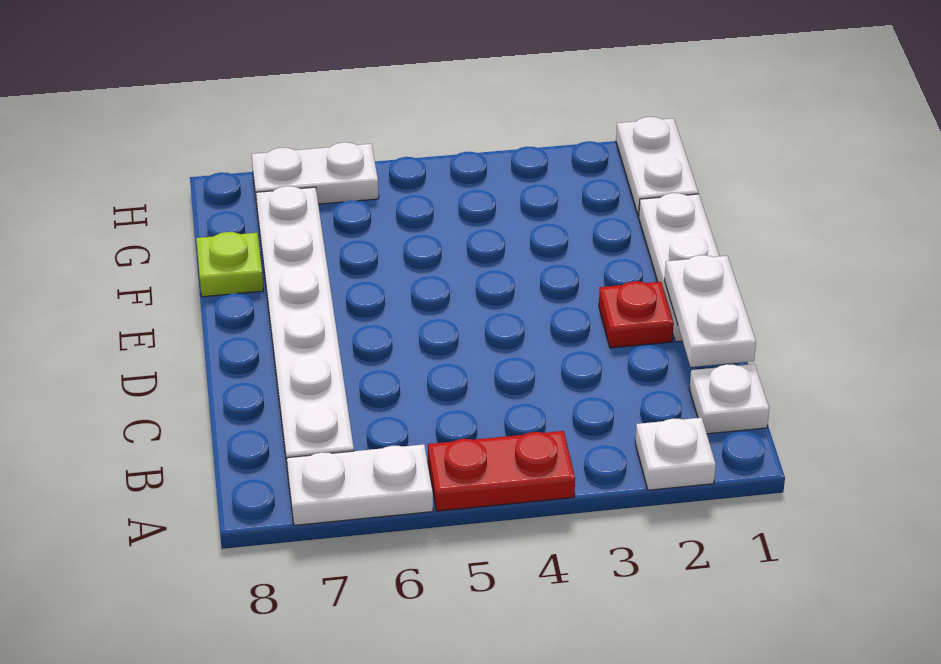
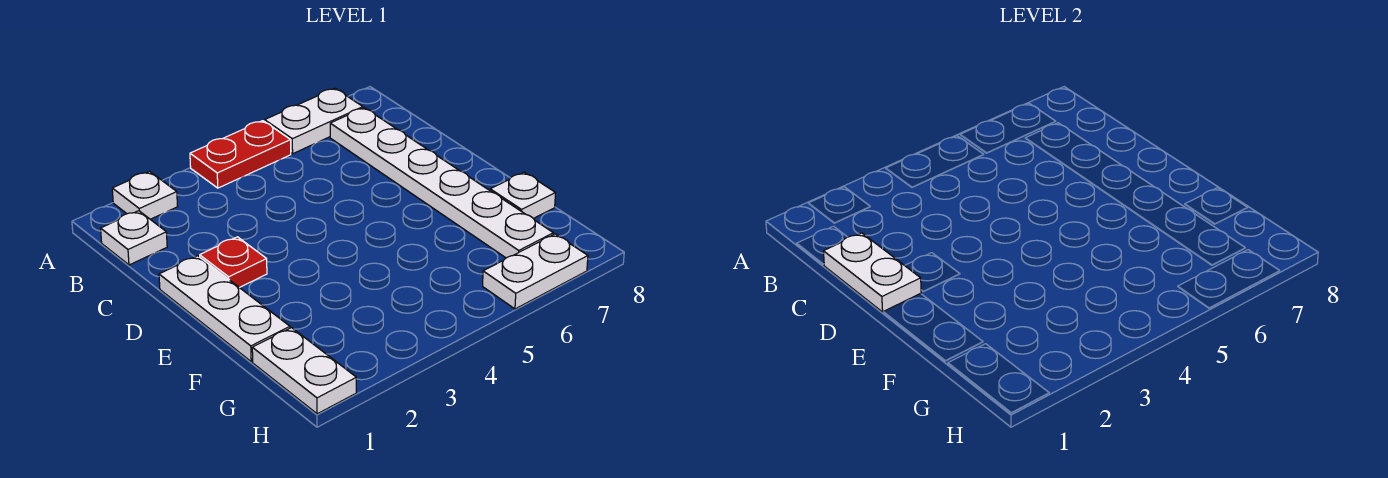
lime 1x1 plate [196,232,263,297] -> white 1x1 plate [490,172,556,219]

